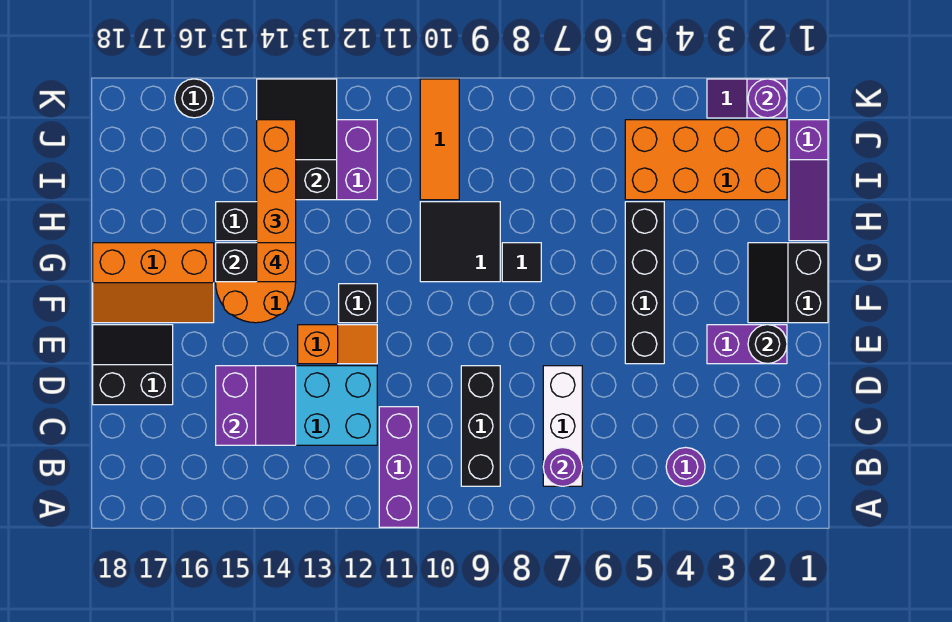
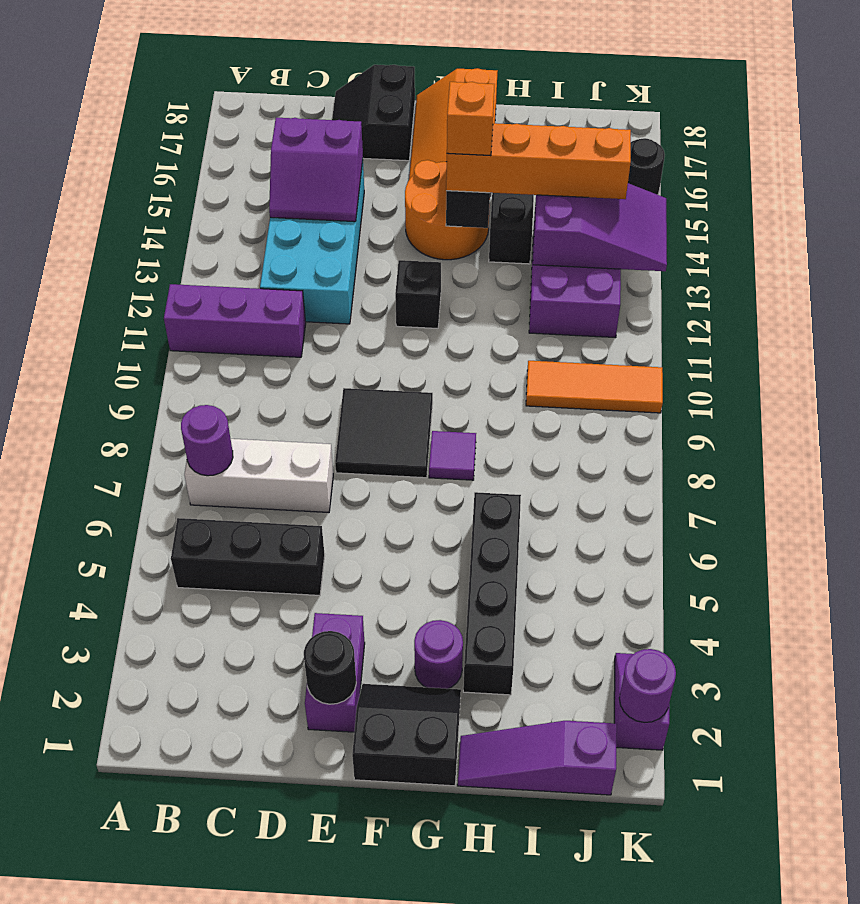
purple 1x1 round brick [666,447,705,486] -> purple 1x1 round brick moved to [414,620,463,689]
black 1x3 brick [461,366,500,486] -> black 1x3 brick moved to [171,518,325,595]
black 2x2 slope [93,325,173,405] -> black 2x2 slope turned to [332,65,415,161]
black 1x4 brick [625,202,664,364] -> black 1x4 brick turned to [463,492,521,695]
orange 1x2 slope [298,325,377,364] -> none
black 1x1 tile [502,243,541,282] -> purple 1x1 tile [429,431,476,480]
black 2x2 tile [420,202,500,282] -> black 2x2 tile moved to [335,388,433,478]
orange 2x4 brick [625,120,787,200] -> none
black 2x3 slope [257,79,337,200] -> purple 2x3 slope [533,183,667,271]

